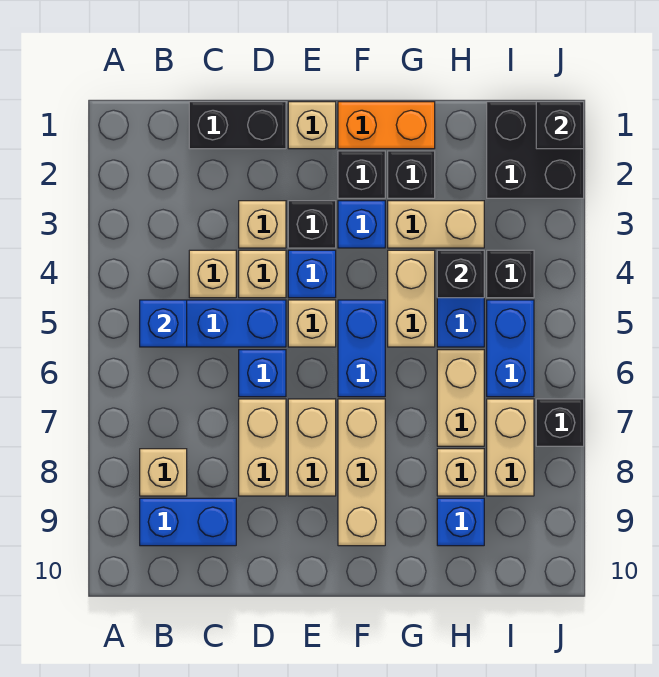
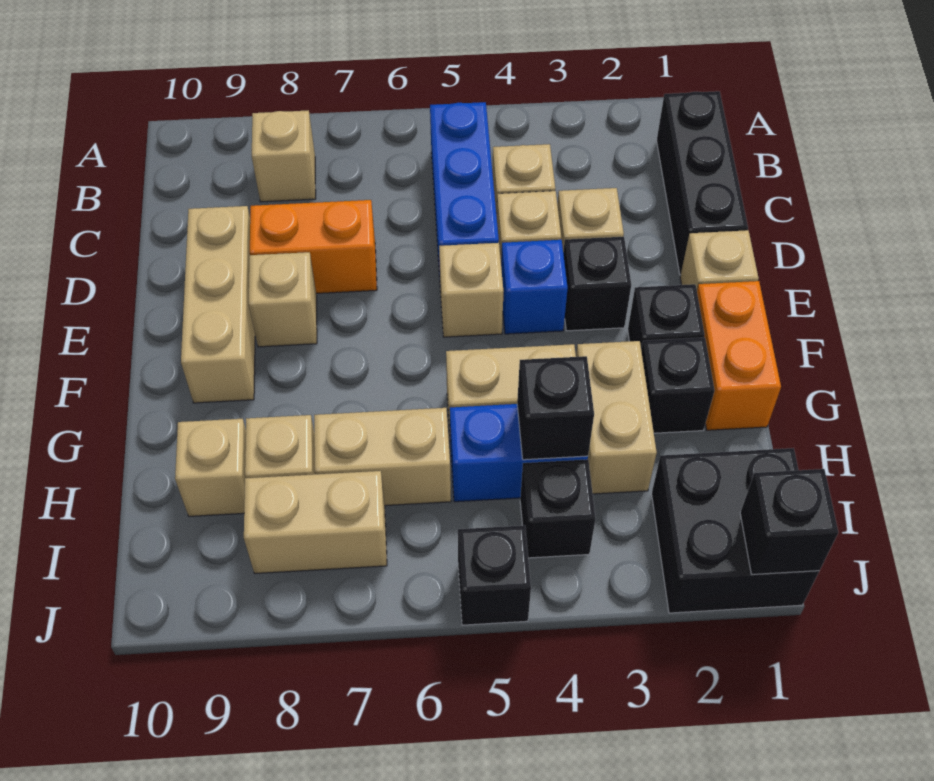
blue 1x1 brick [140,300,187,347] -> none
blue 1x2 brick [140,498,236,546] -> none
black 1x2 brick [189,102,286,149] -> black 1x3 brick [657,91,748,275]
blue 1x1 brick [239,350,286,397] -> none
tan 1x2 brick [239,399,286,496] -> orange 1x2 brick [250,200,377,293]
tan 1x2 brick [288,399,336,496] -> tan 1x1 brick [249,252,317,347]
blue 1x1 brick [338,201,385,248] -> none
blue 1x2 brick [338,300,385,397] -> none
tan 1x3 brick [338,399,385,546] -> tan 1x3 brick turned to [181,206,255,403]
blue 1x1 brick [437,498,484,546] -> tan 1x1 brick [175,419,246,516]
blue 1x2 brick [487,300,534,397] -> none
black 1x1 brick [536,399,584,446] -> black 1x1 brick moved to [458,525,531,625]

